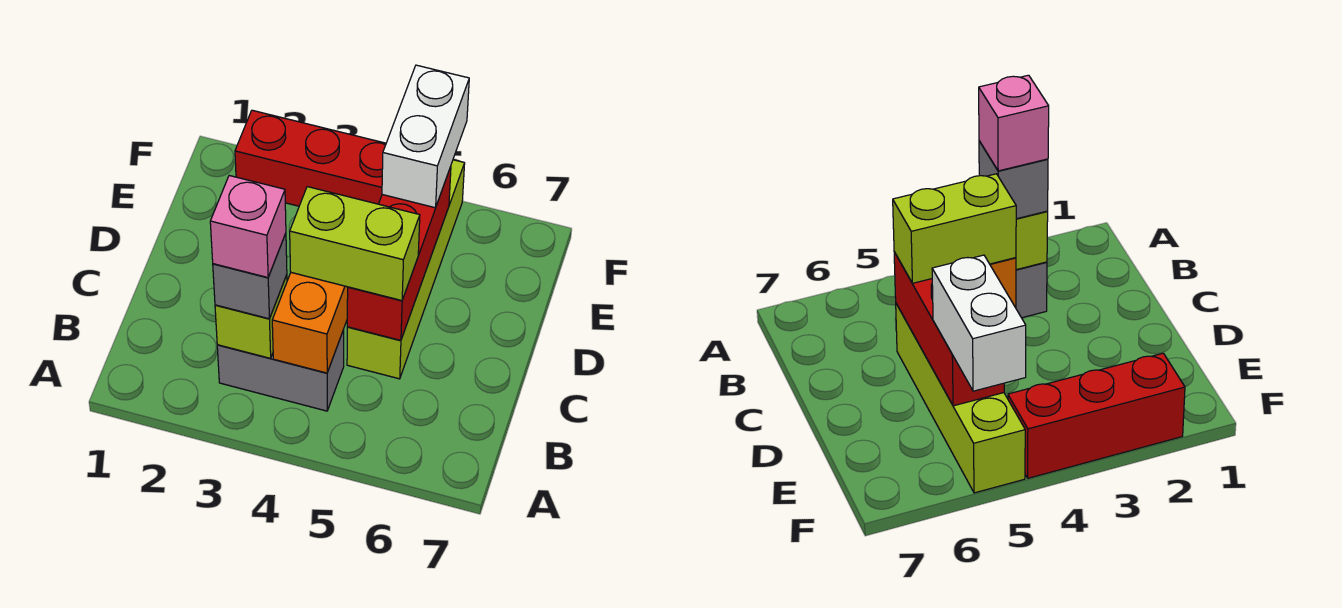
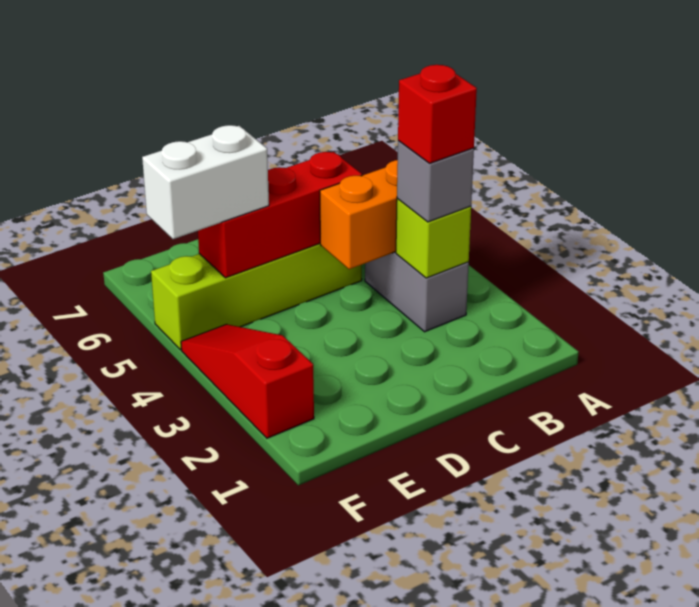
pink 1x1 brick [210,176,286,278] -> red 1x1 brick [398,65,477,163]
lime 1x2 brick [290,187,420,301] -> none
red 1x3 brick [235,110,386,206] -> red 1x3 slope [181,324,314,438]

